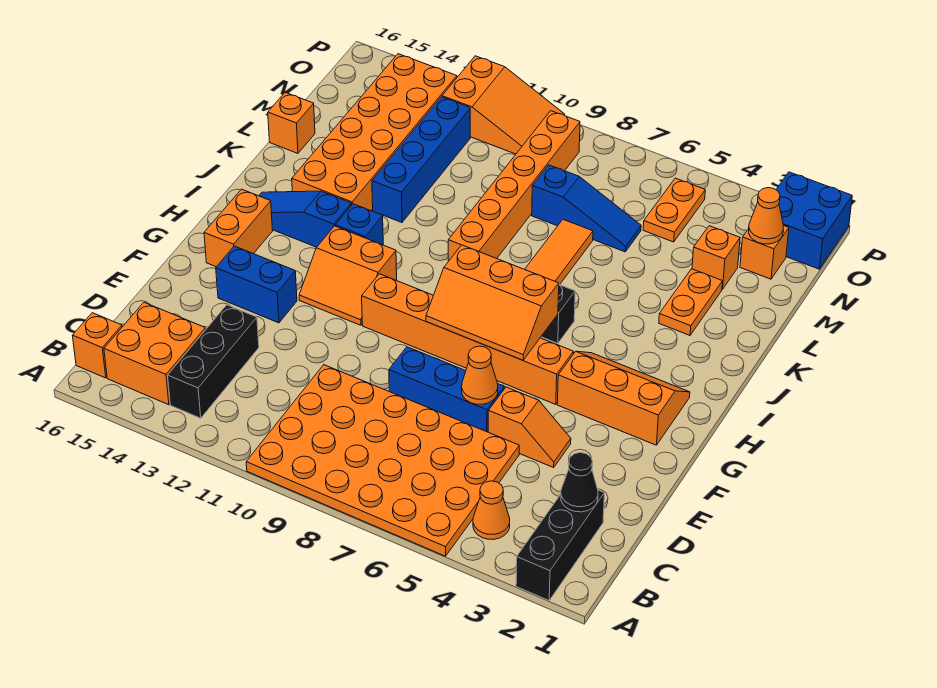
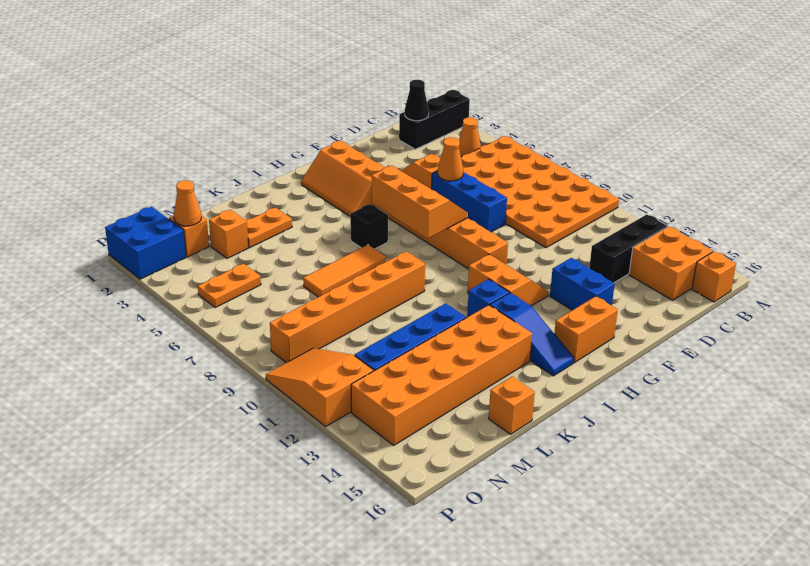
blue 1x3 slope [532,165,641,252] -> none

